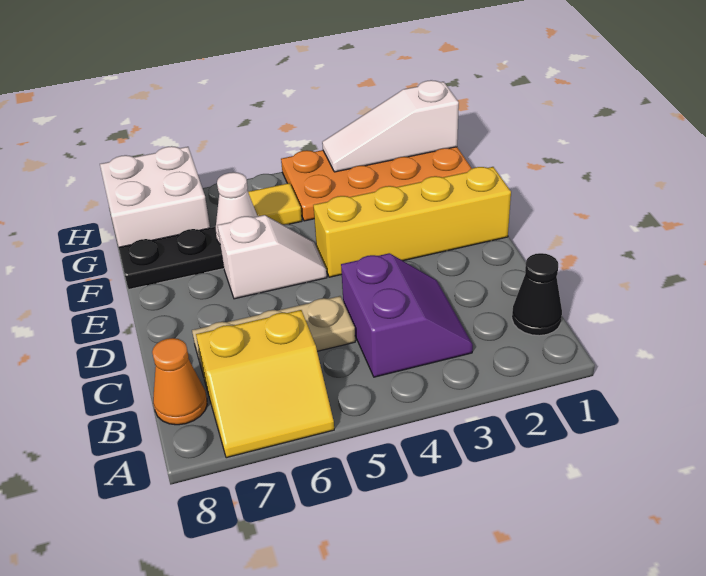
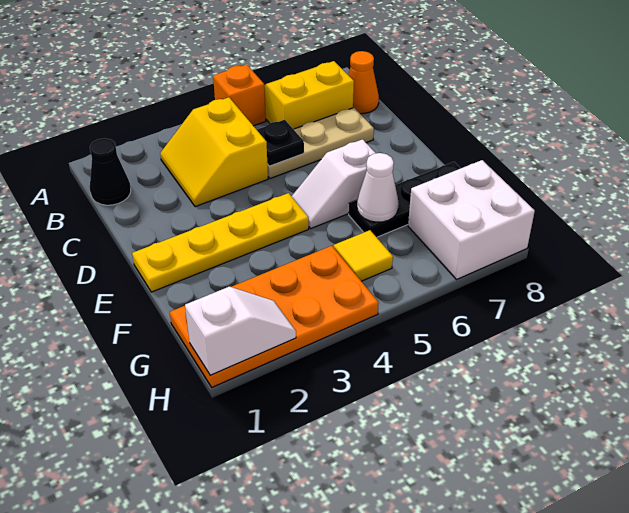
none -> orange 1x1 brick [213,64,266,126]
purple 2x2 slope [341,253,473,377] -> yellow 2x2 slope [160,97,268,207]
none -> black 1x1 plate [257,120,304,166]
yellow 1x4 brick [313,167,511,277] -> yellow 1x4 plate [132,193,309,292]
white 1x3 slope [322,80,459,172] -> white 1x2 slope [185,287,296,375]

